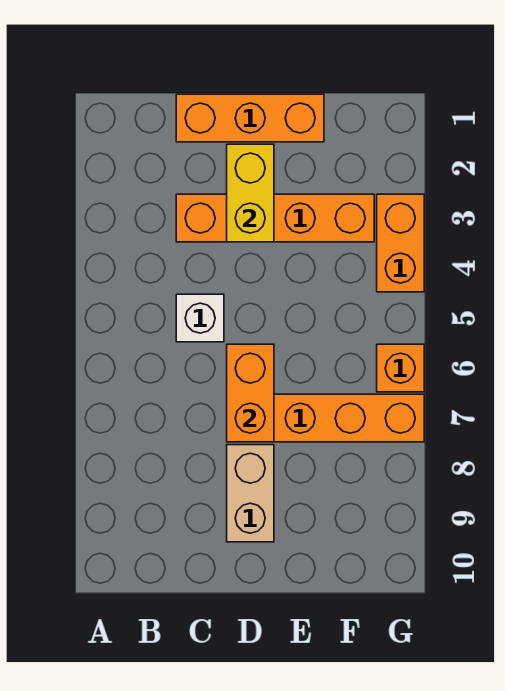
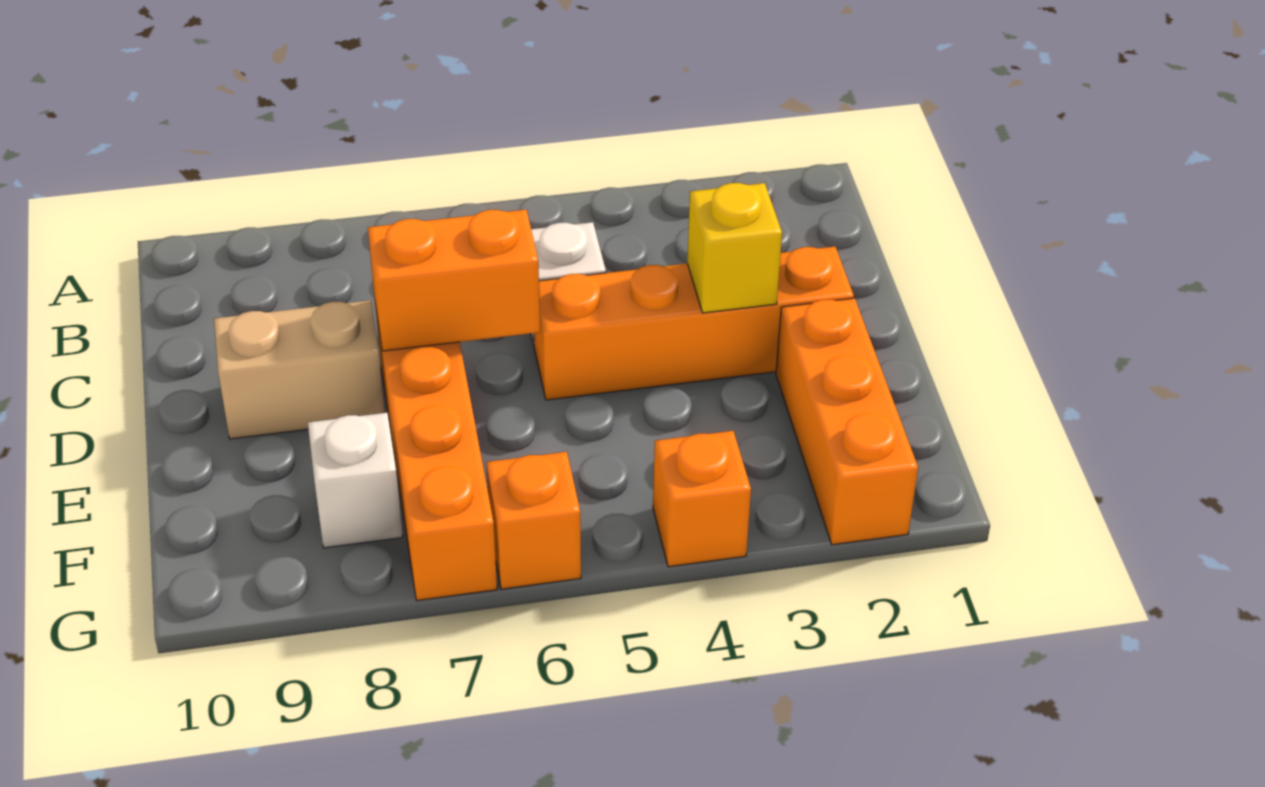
orange 1x3 brick [176,94,324,142] -> orange 1x3 brick moved to [776,298,918,545]
orange 1x4 brick [176,194,374,242] -> orange 1x4 brick turned to [534,247,854,400]
yellow 1x2 brick [227,144,274,242] -> yellow 1x1 brick [687,183,782,313]
none -> white 1x1 brick [308,413,403,548]
orange 1x2 brick [377,194,424,292] -> orange 1x1 brick [653,431,751,567]

